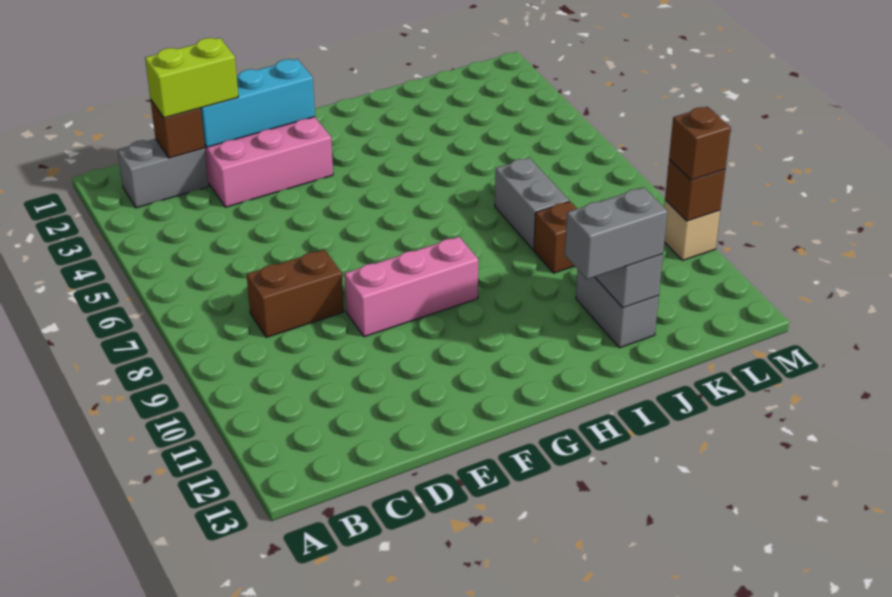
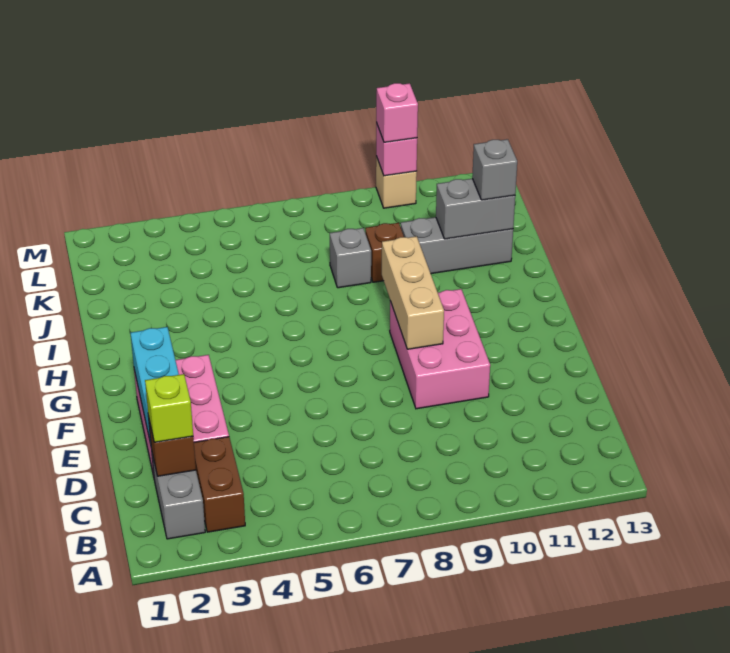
lime 1x2 brick [145,38,238,118] -> lime 1x1 brick [145,374,193,442]
brown 1x2 brick [247,250,344,337] -> brown 1x2 brick moved to [194,437,245,532]
pink 1x3 brick [345,237,478,337] -> pink 2x3 brick [390,289,490,409]
none -> tan 1x3 brick [382,236,444,349]
grey 1x2 brick [565,188,667,279] -> grey 1x1 brick [472,139,517,200]
grey 1x2 brick [495,158,569,250] -> grey 1x1 brick [330,228,371,288]
grey 1x2 brick [576,270,659,348] -> grey 1x3 brick [401,217,513,274]
brown 1x1 brick [665,159,725,221] -> pink 1x1 brick [376,123,417,176]
brown 1x1 brick [669,107,731,180] -> pink 1x1 brick [376,83,418,142]

